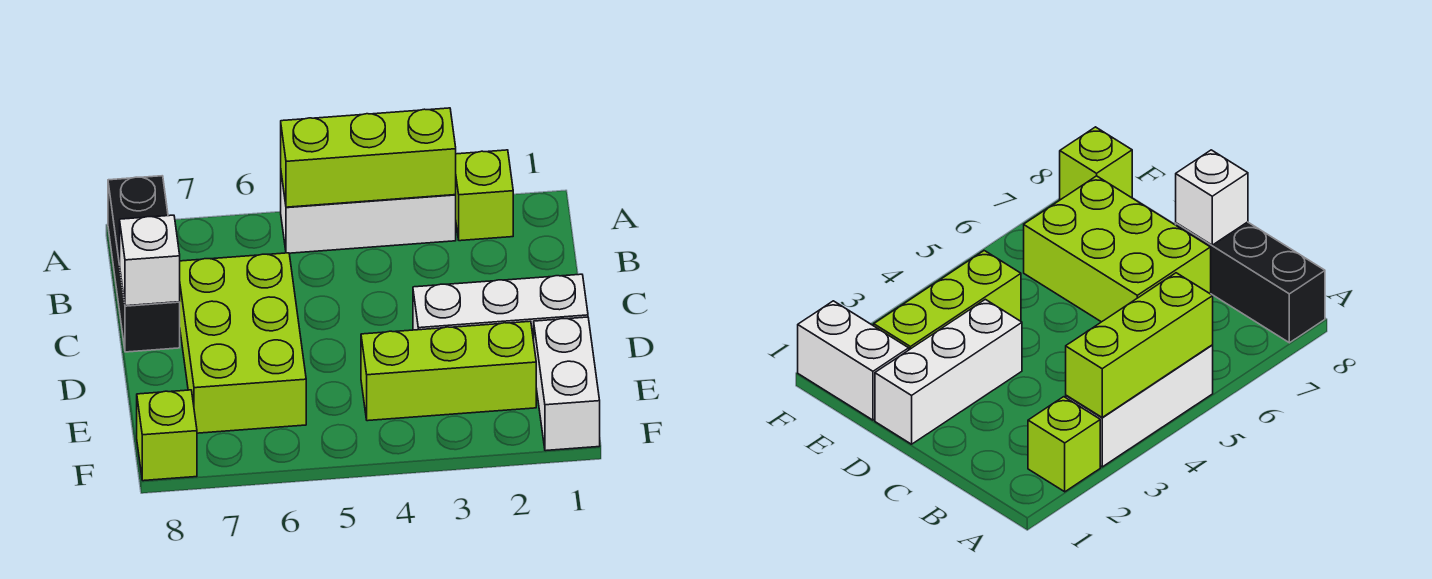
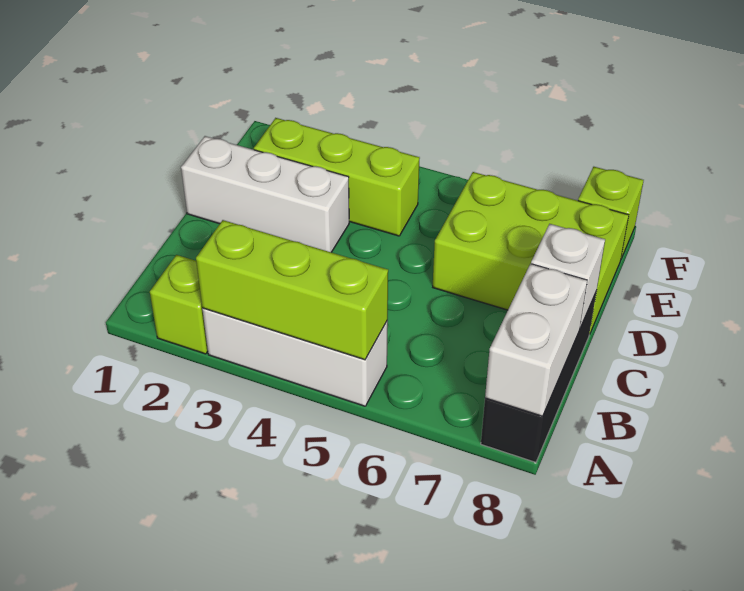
lime 2x3 brick [180,253,306,433] -> lime 2x3 brick turned to [433,172,629,334]
white 1x2 brick [534,317,600,451] -> white 1x2 brick moved to [485,264,587,416]

